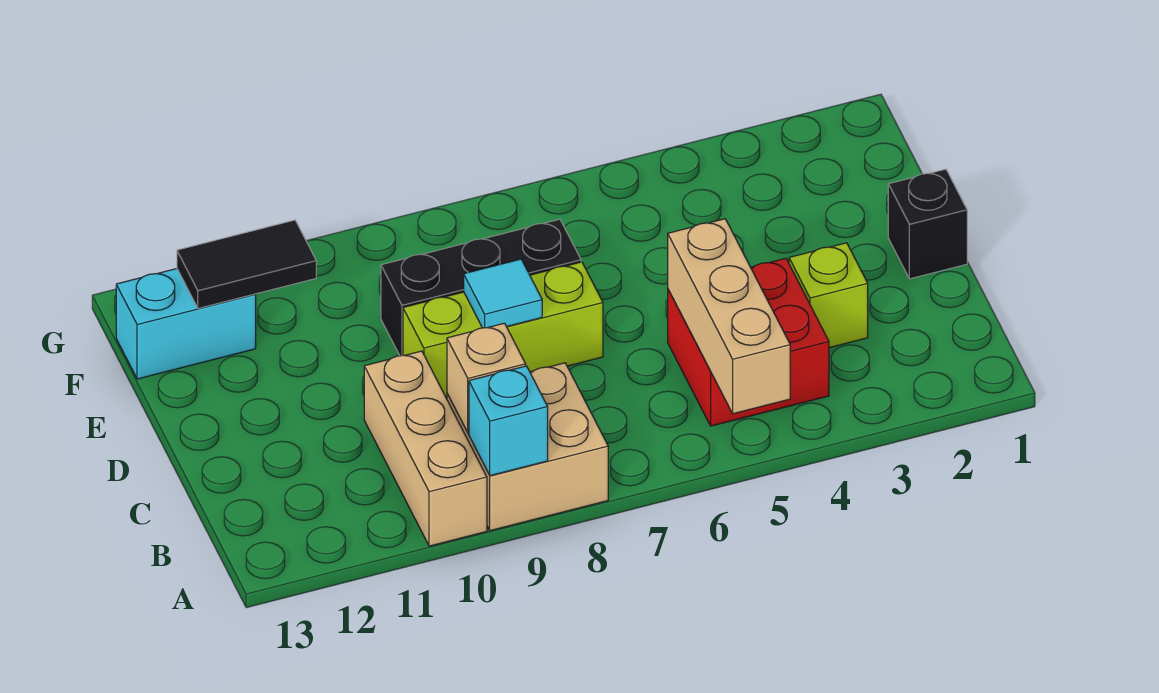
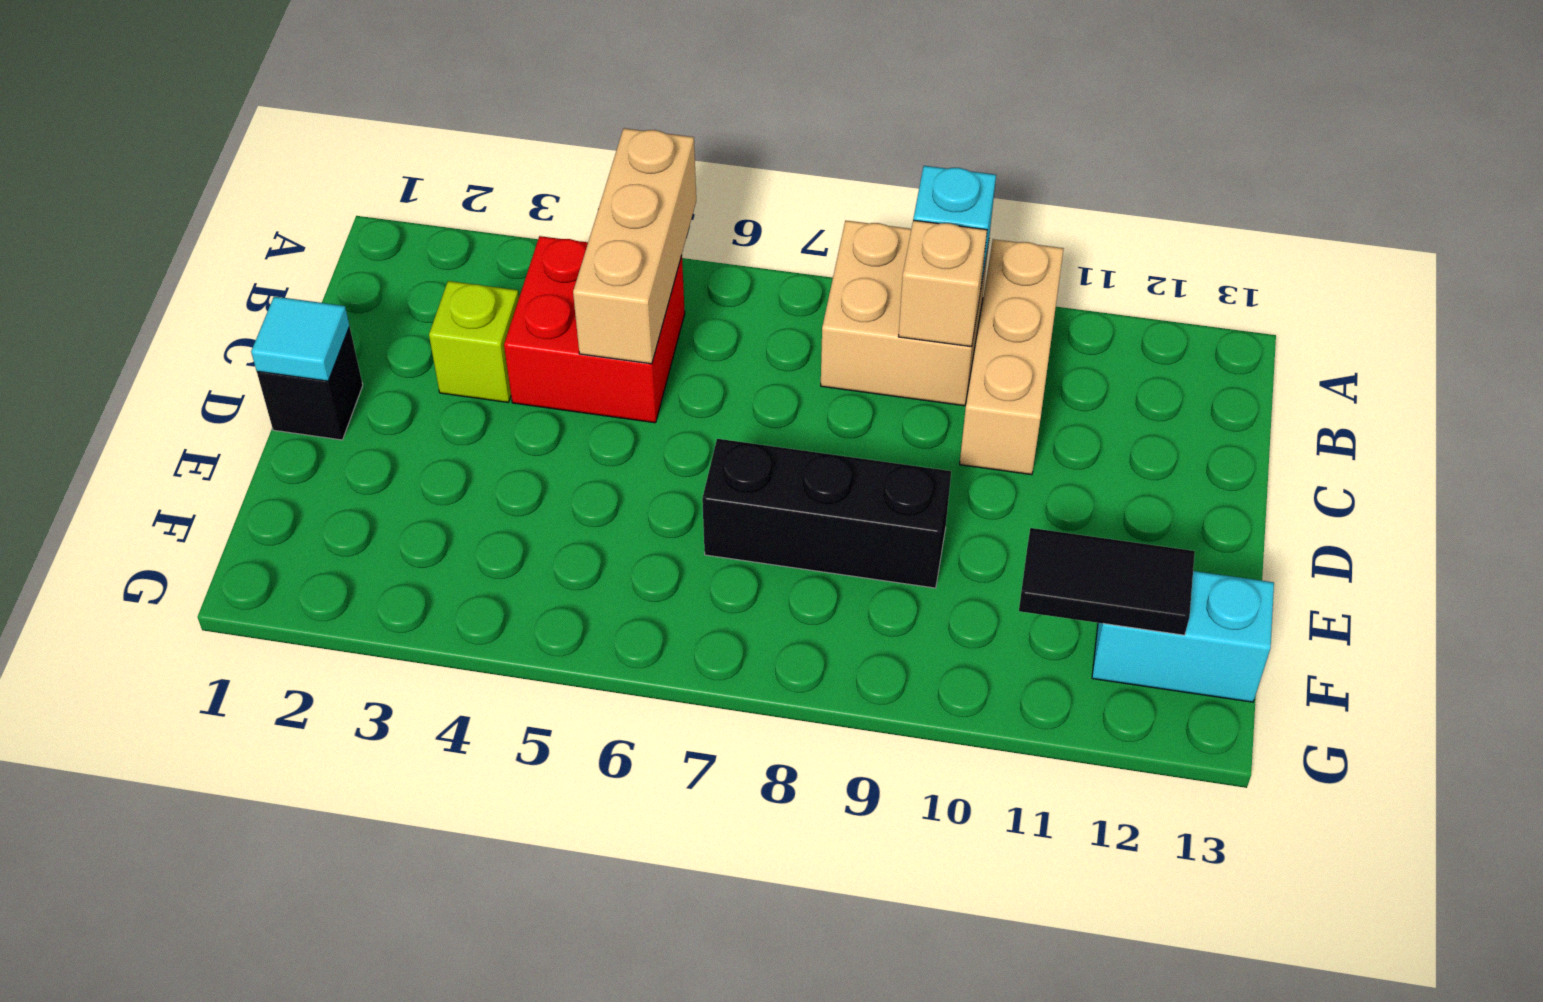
lime 1x3 brick [403,262,603,397] -> none
cyan 1x1 tile [464,259,542,328] -> cyan 1x1 tile moved to [251,296,349,381]

